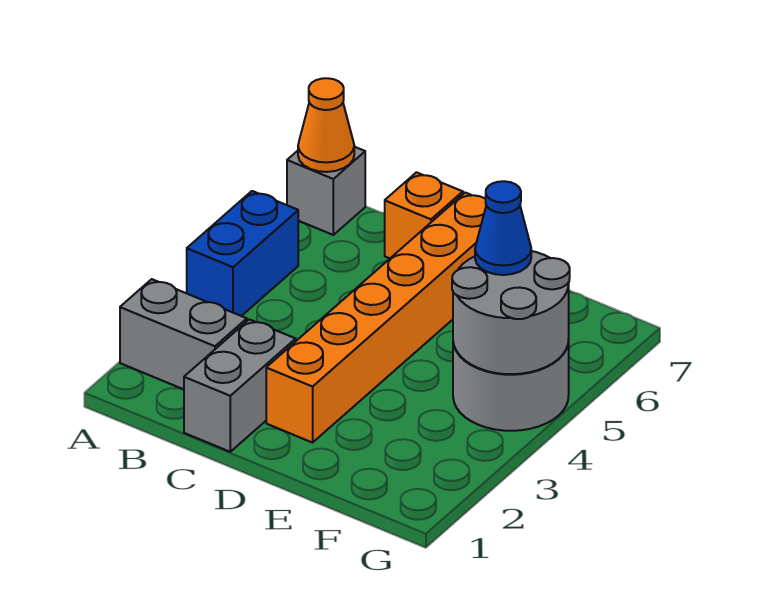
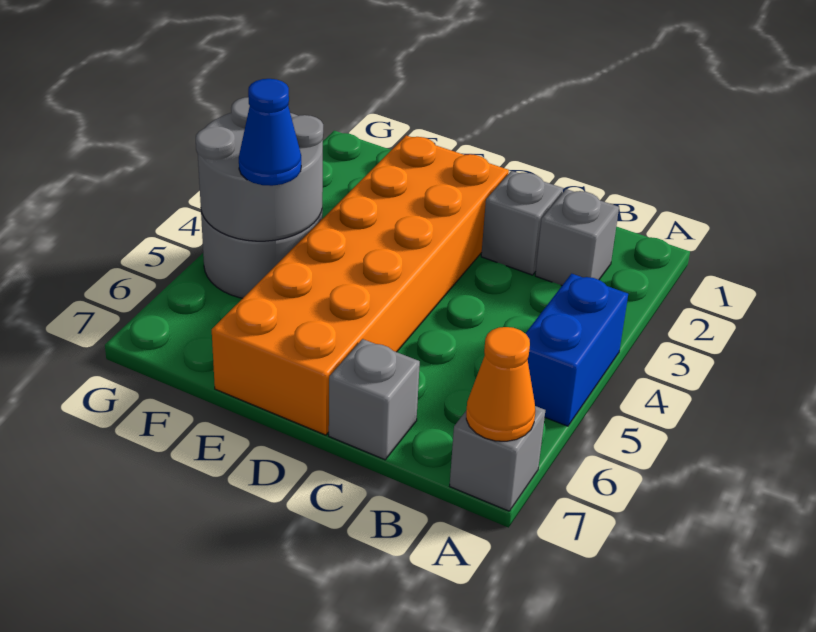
grey 1x2 brick [120,279,247,390] -> grey 1x1 brick [535,189,619,286]
grey 1x2 brick [184,319,296,452] -> grey 1x1 brick [481,171,563,275]
orange 1x1 brick [385,172,463,258] -> grey 1x1 brick [329,339,420,460]
orange 1x6 brick [266,193,486,443] -> orange 2x6 brick [212,135,509,435]

